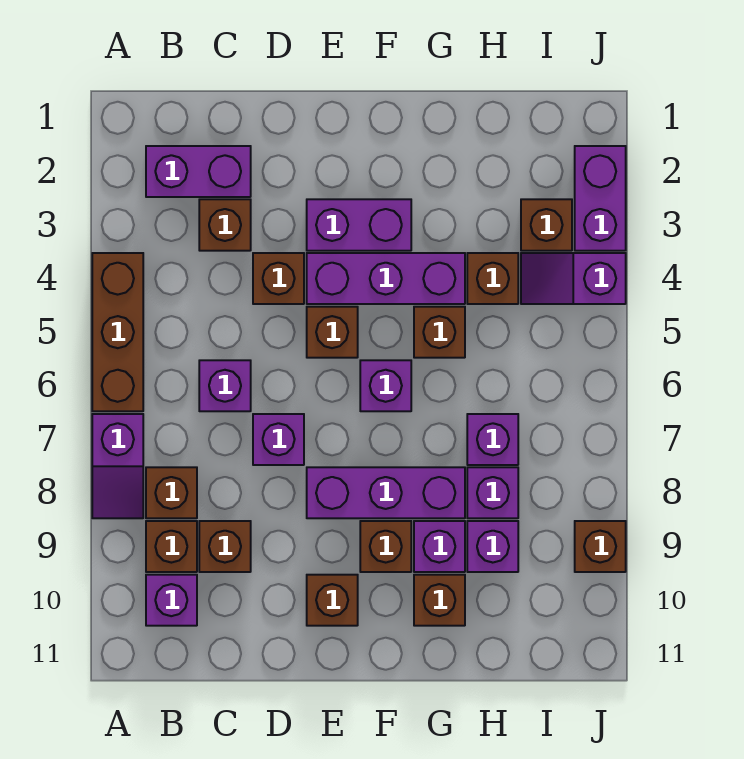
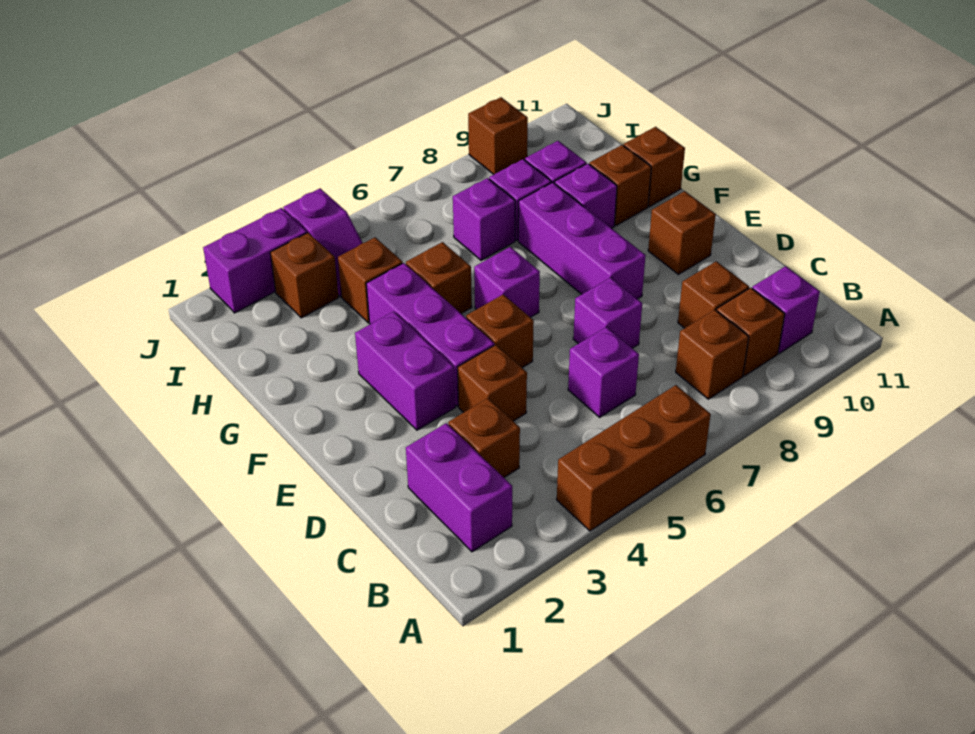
purple 1x2 slope [92,414,143,518] -> none
brown 1x1 brick [360,521,411,572] -> brown 1x1 brick moved to [623,127,685,206]

